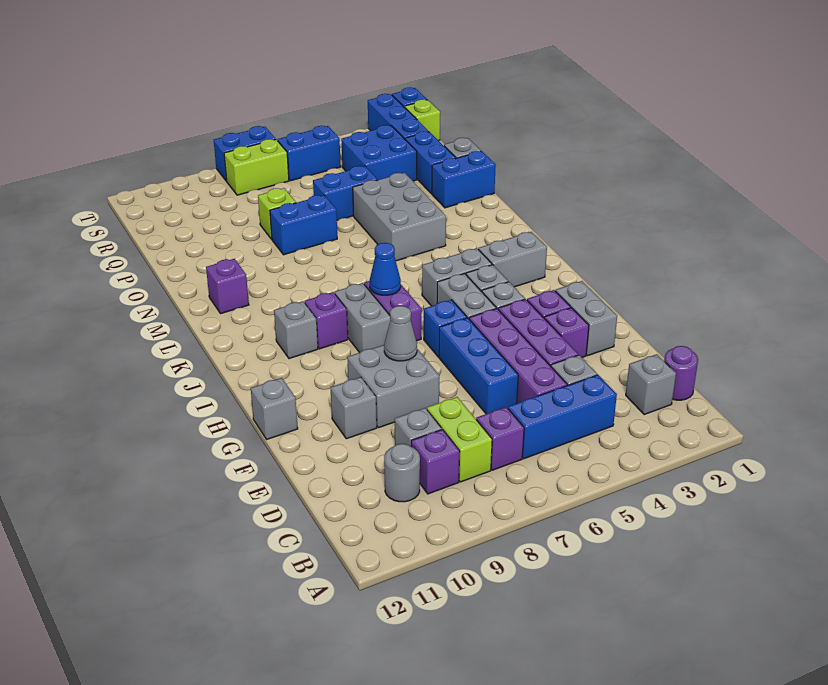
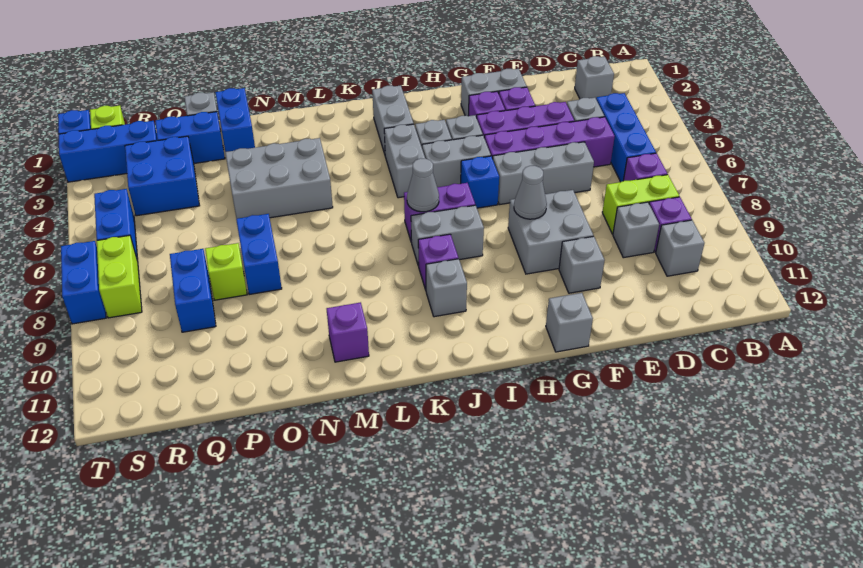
purple 1x1 round brick [664,346,698,400] -> none
grey 1x1 round brick [384,444,420,502] -> grey 1x1 brick [656,220,704,276]
blue 1x3 brick [439,318,518,414] -> grey 1x3 brick [493,142,594,205]
blue 1x1 cone [370,243,401,295] -> grey 1x1 cone [407,158,439,212]
blue 1x2 brick [313,166,378,220] -> blue 1x2 brick moved to [170,249,216,332]

